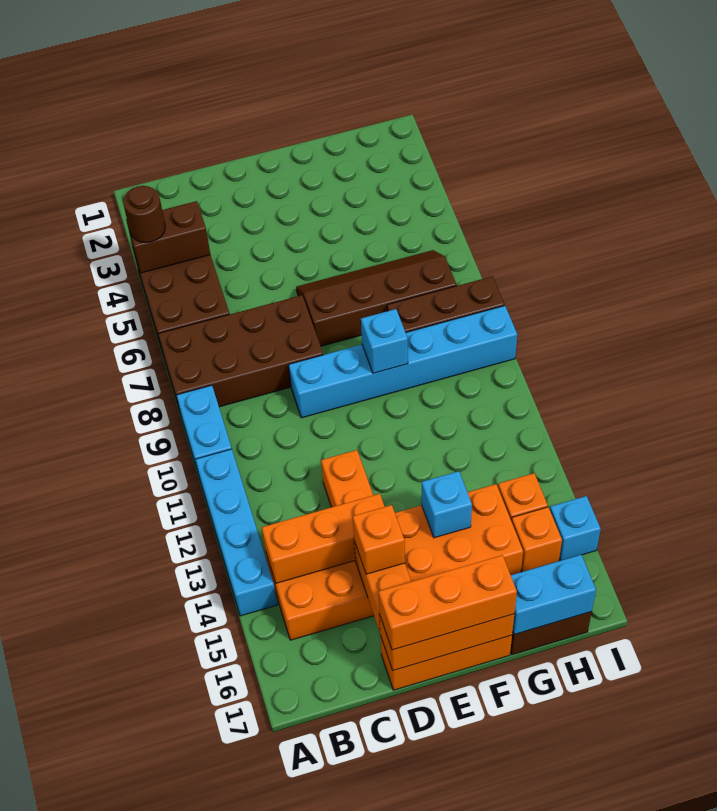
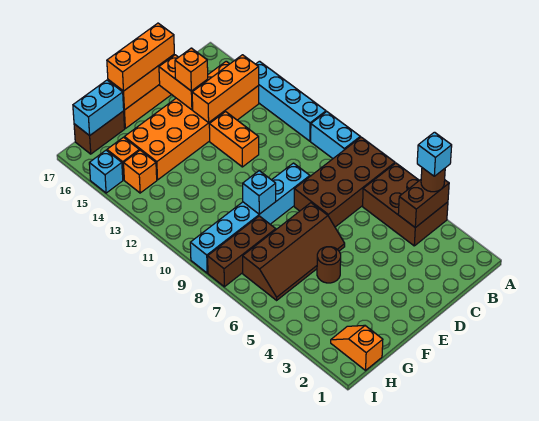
none -> brown 1x1 round brick [317,247,341,283]
cyan 1x1 brick [421,471,472,538] -> cyan 1x1 brick moved to [417,132,452,176]
none -> orange 1x2 slope [331,325,383,370]

